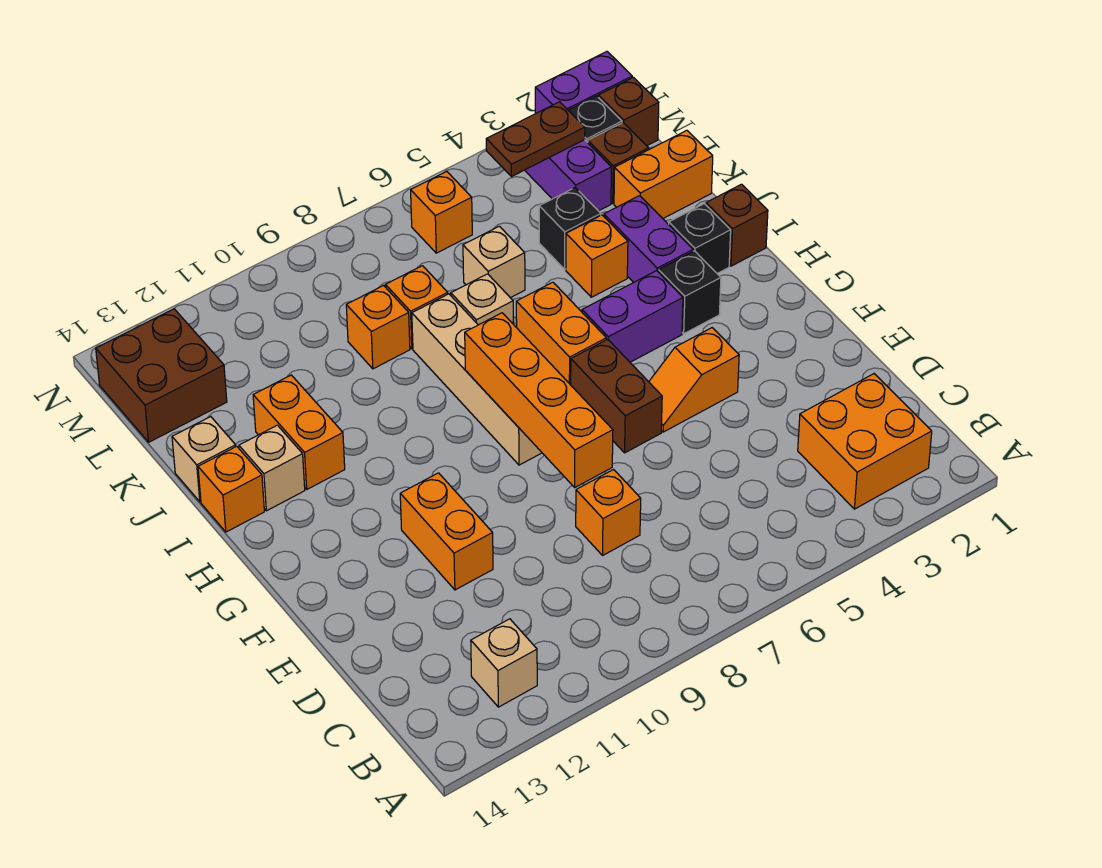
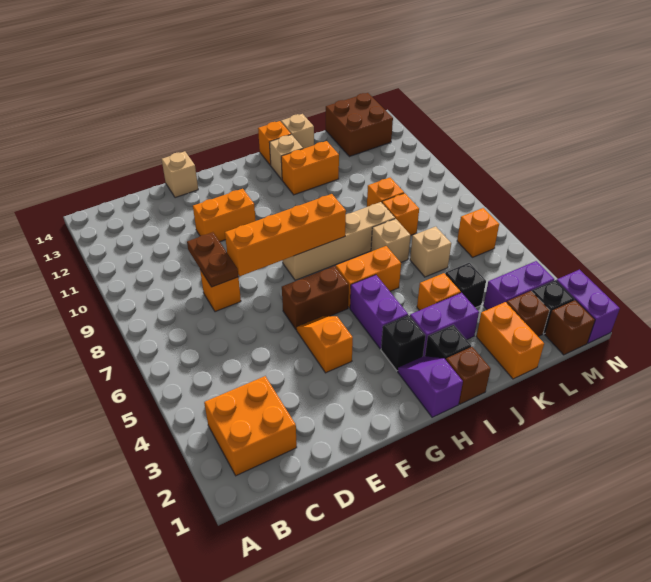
tan 1x1 brick [471,619,537,707] -> tan 1x1 brick moved to [162,151,198,198]
none -> purple 1x2 slope [398,356,463,417]
brown 1x2 plate [486,102,585,177] -> brown 1x2 plate moved to [187,232,238,287]

